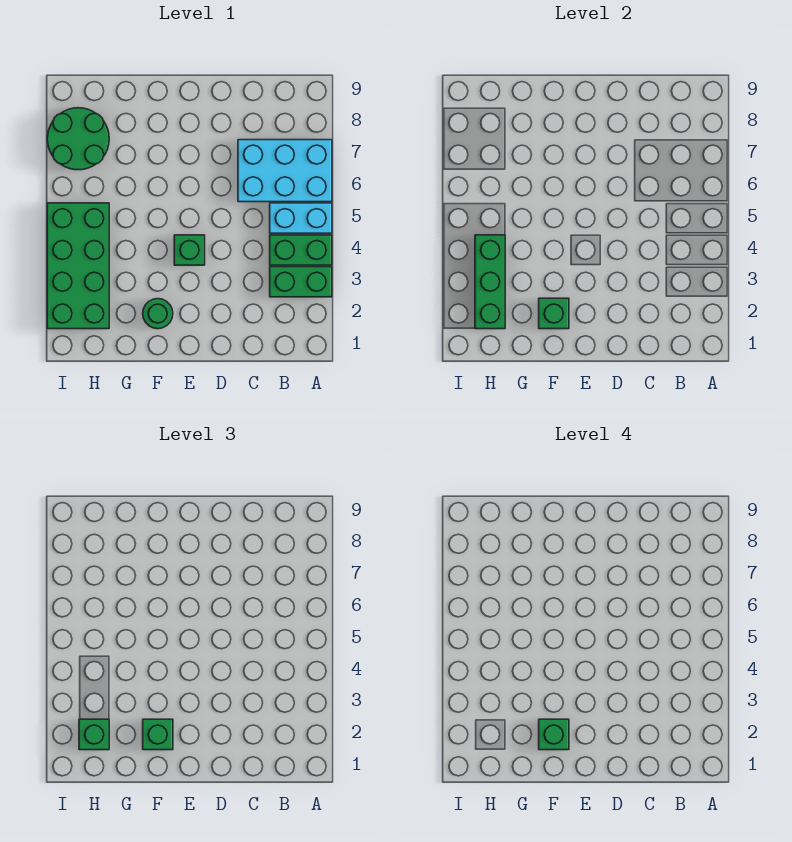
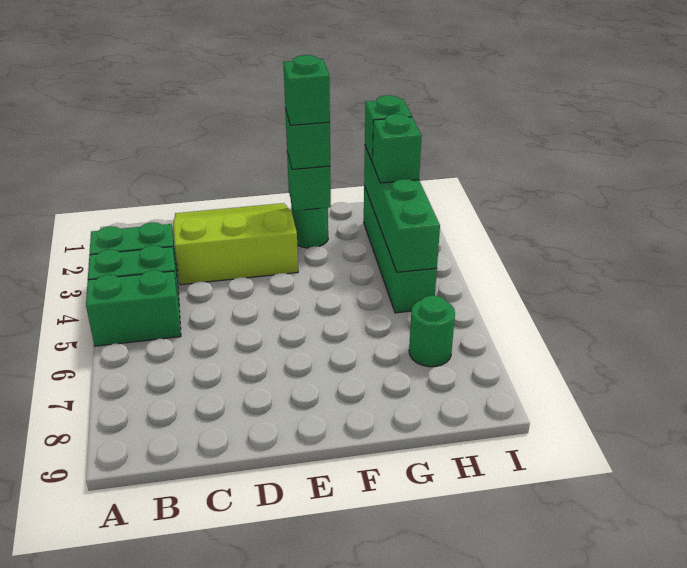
cyan 1x2 brick [270,203,332,233] -> green 1x2 brick [86,270,181,346]
cyan 2x3 brick [238,140,332,202] -> none
none -> lime 3x3 slope [174,203,298,285]
green 1x1 brick [174,235,205,265] -> green 1x1 brick moved to [373,114,422,183]
green 2x4 brick [47,203,109,329] -> green 1x4 brick [364,186,437,313]
green 1x3 brick [475,235,505,329] -> green 1x4 brick [364,146,440,272]
green 2x2 round brick [47,108,109,170] -> green 1x1 round brick [409,296,455,367]

